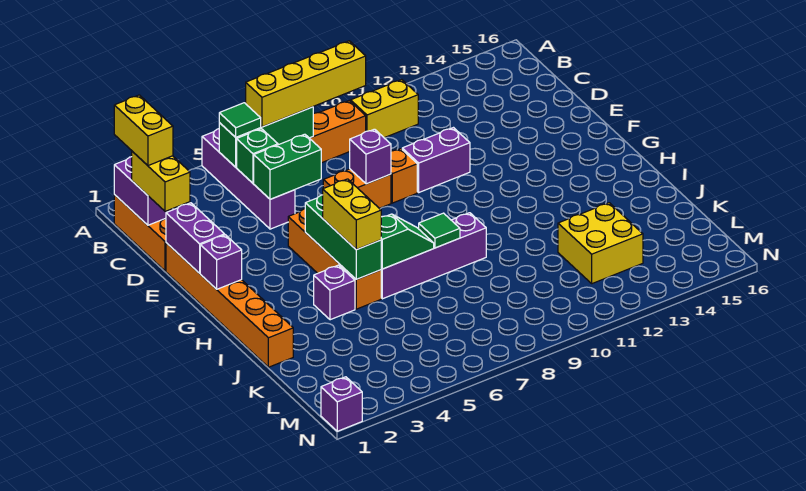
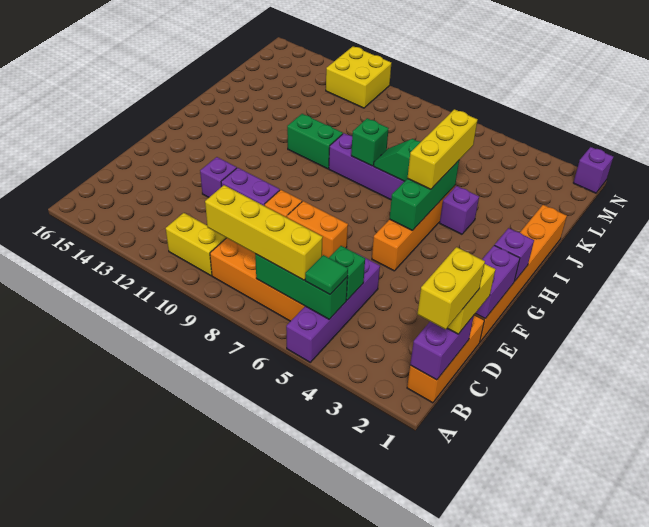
green 1x2 brick [254,134,321,199] -> green 1x2 brick moved to [287,114,343,169]
purple 1x1 brick [350,129,391,184] -> purple 1x1 brick moved to [200,157,237,197]
yellow 1x2 brick [323,179,381,250] -> yellow 1x3 brick [407,109,478,189]
green 1x1 tile [419,213,460,248] -> green 1x1 brick [351,118,389,166]
yellow 2x2 brick [558,203,643,284] -> yellow 2x2 brick moved to [326,46,391,108]

